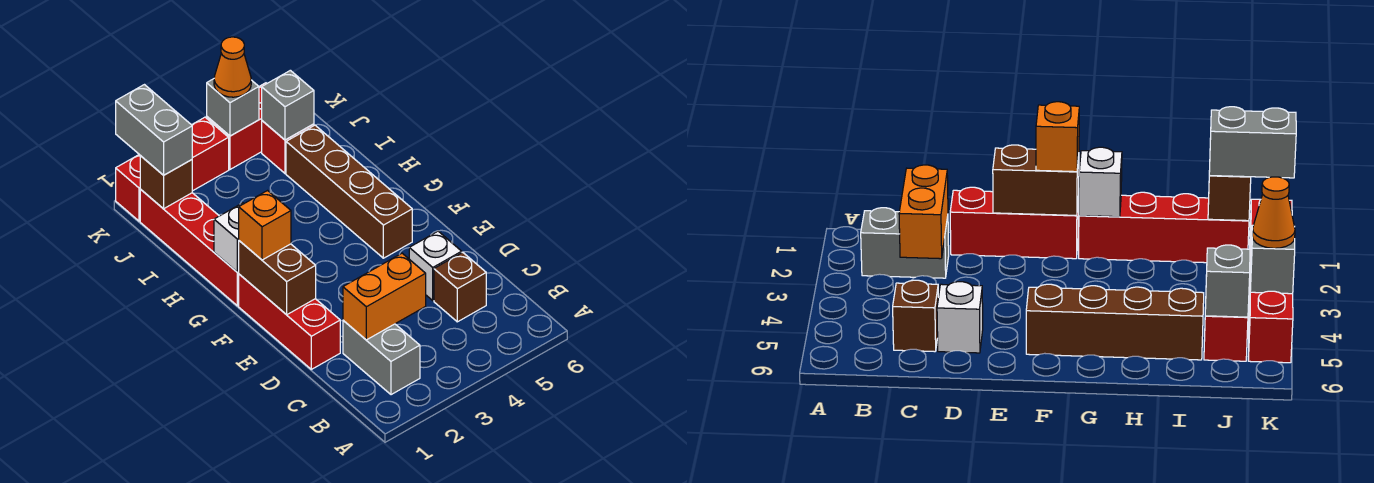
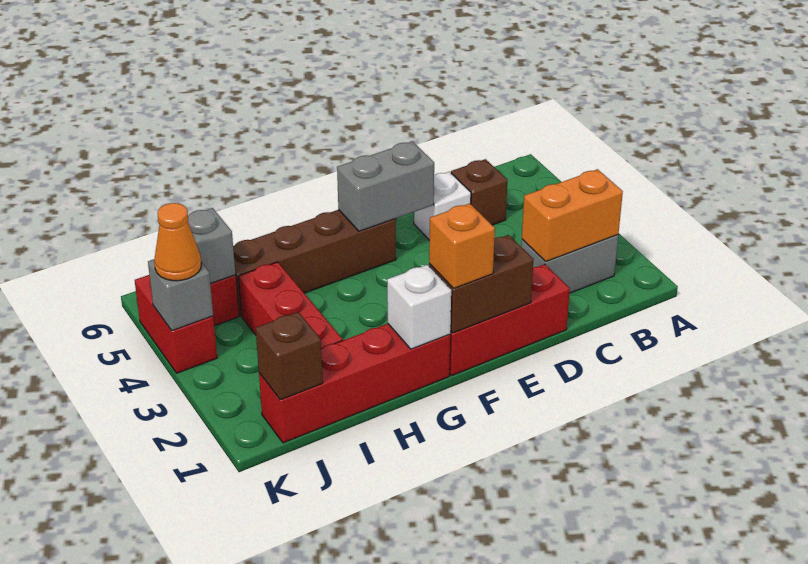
orange 1x2 brick [343,253,426,340] -> orange 1x2 brick turned to [522,169,623,262]
grey 1x2 brick [116,85,192,175] -> grey 1x2 brick moved to [337,142,434,231]
red 1x3 brick [116,117,229,221] -> red 1x3 brick moved to [239,262,343,349]

